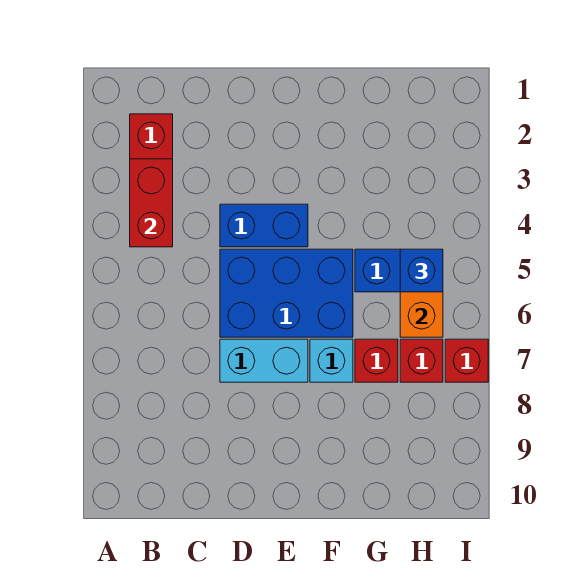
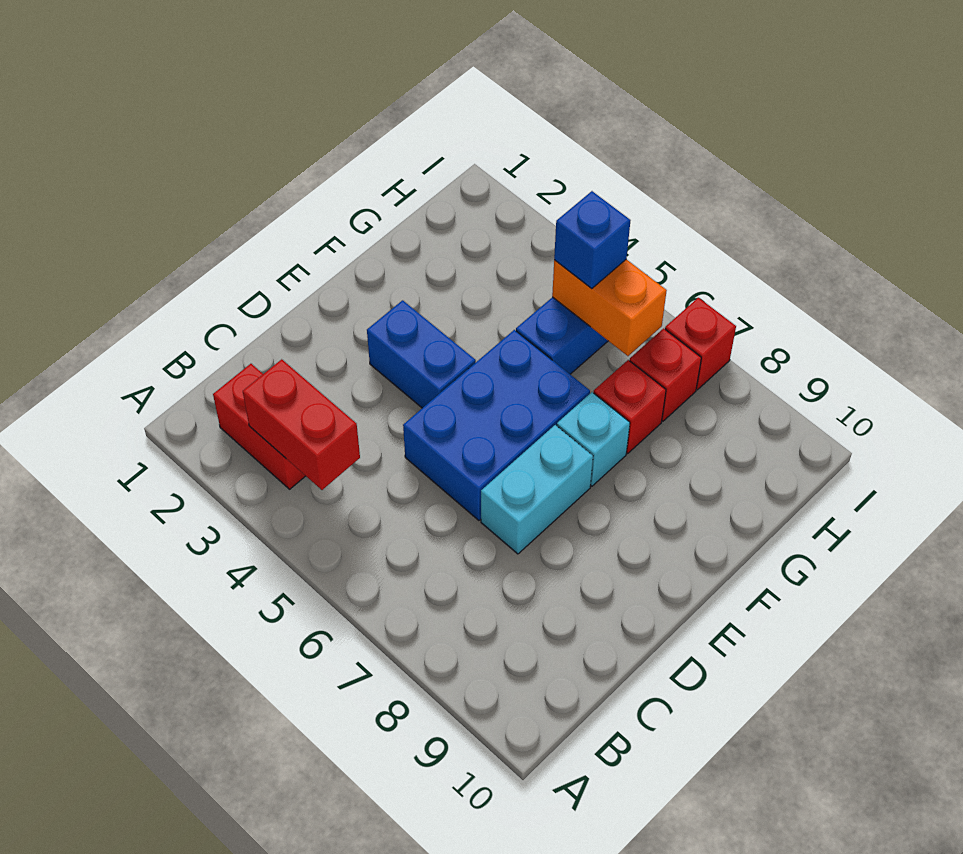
blue 1x2 brick [220,204,308,247] -> blue 1x2 brick turned to [367,300,476,408]

